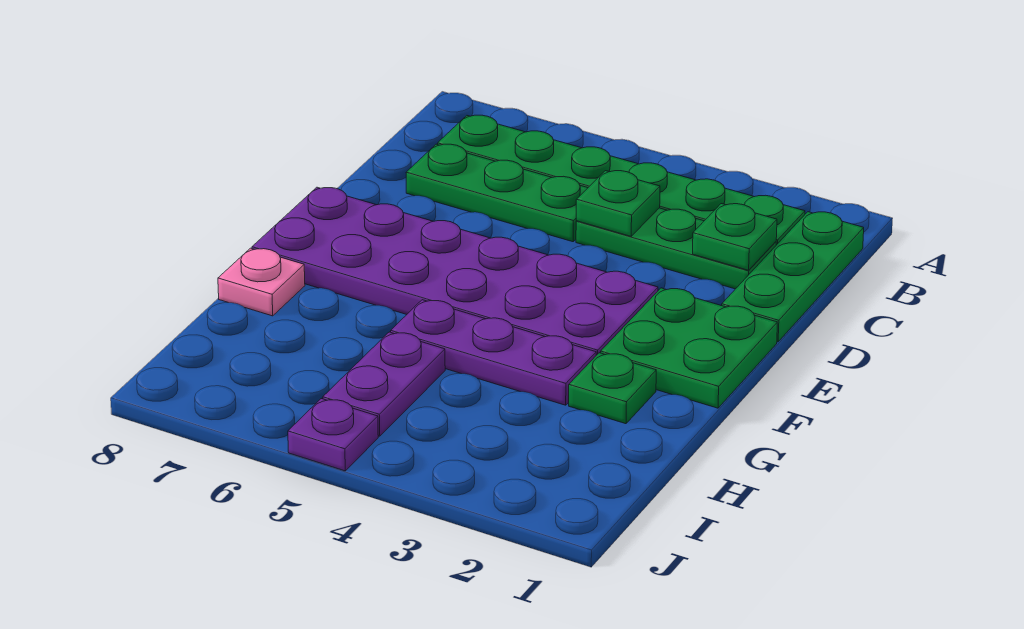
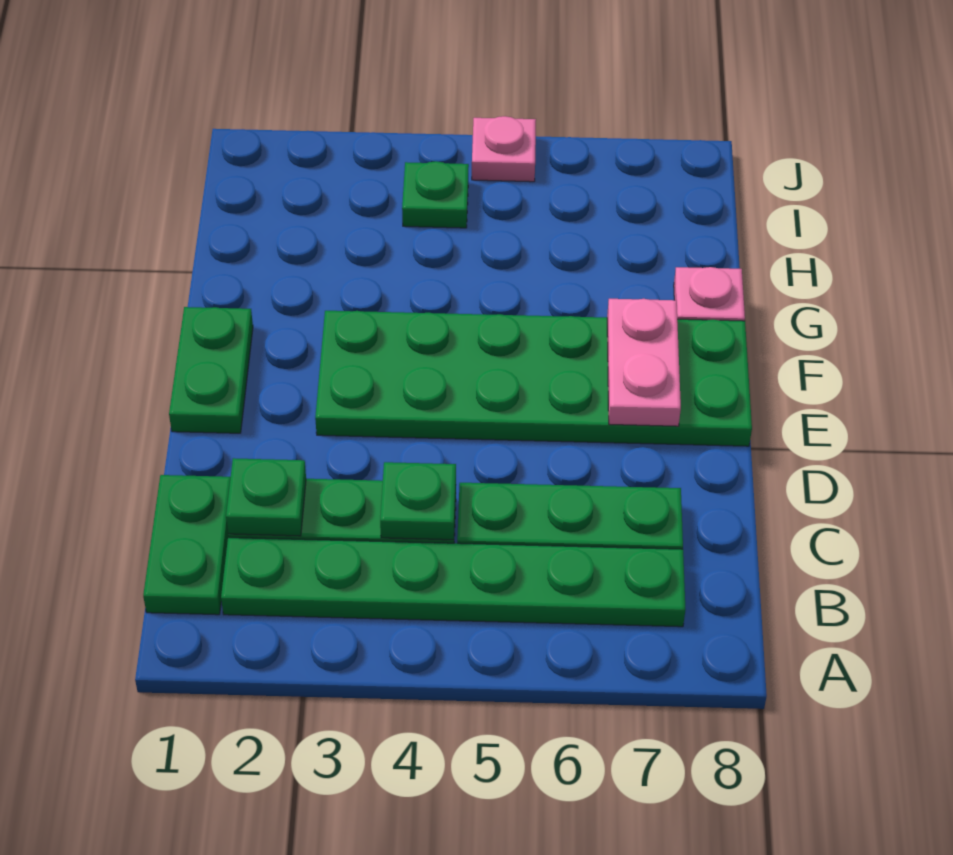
green 1x3 plate [722,212,864,342] -> green 1x2 plate [143,475,231,615]
green 2x2 plate [601,288,777,408] -> green 1x2 plate [169,307,253,433]
purple 2x6 plate [252,187,658,355] -> green 2x6 plate [315,311,752,446]
none -> pink 1x2 plate [607,299,681,426]
green 1x1 plate [569,353,656,424] -> green 1x1 plate moved to [402,161,469,228]
purple 1x3 plate [391,300,596,405] -> none
purple 1x2 plate [323,332,445,436] -> none
purple 1x1 plate [288,399,378,471] -> pink 1x1 plate [472,116,536,182]

